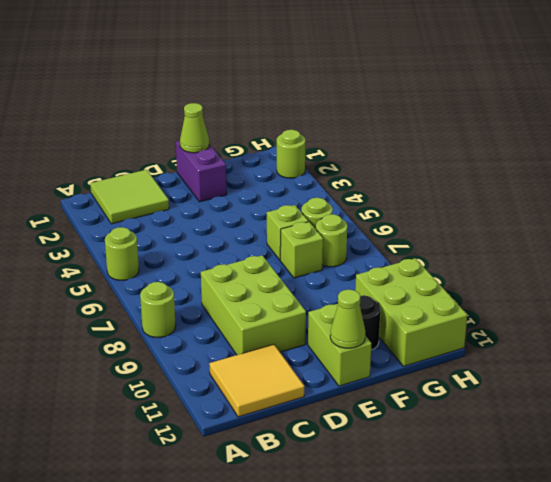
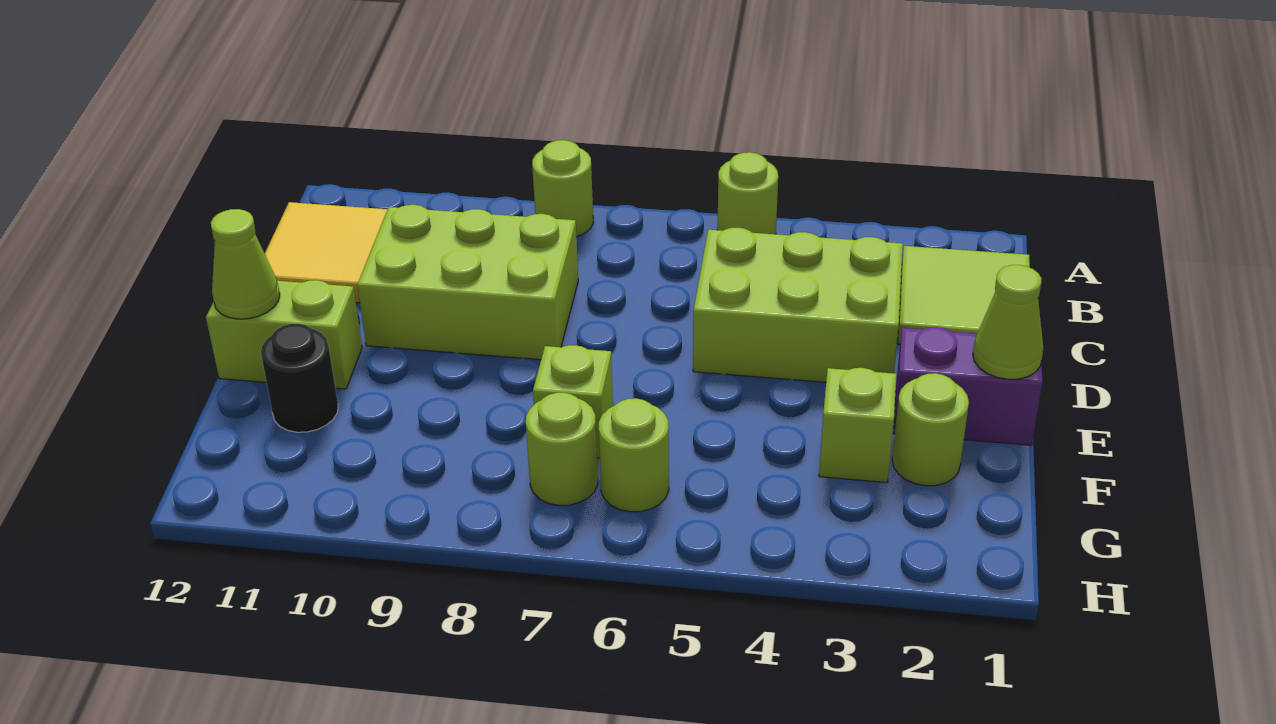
lime 1x1 brick [267,205,308,260] -> lime 1x1 brick moved to [819,368,896,483]
lime 2x3 brick [355,258,467,366] -> lime 2x3 brick moved to [693,228,903,382]
lime 1x1 round brick [277,130,305,178] -> lime 1x1 round brick moved to [892,373,969,486]

